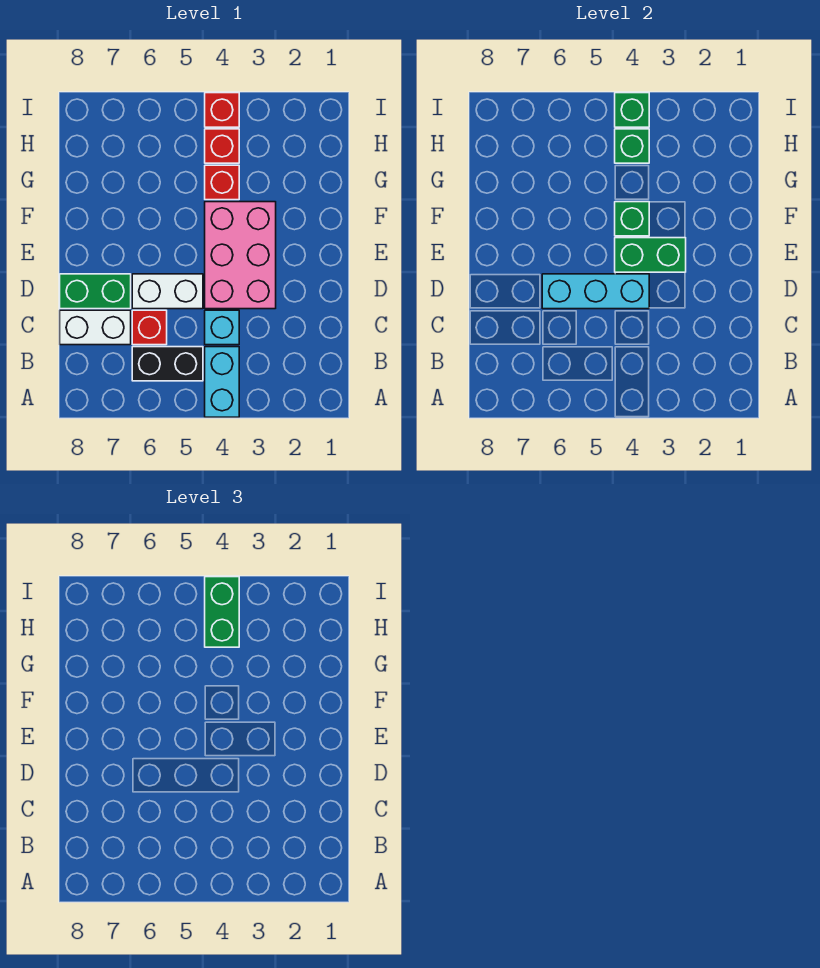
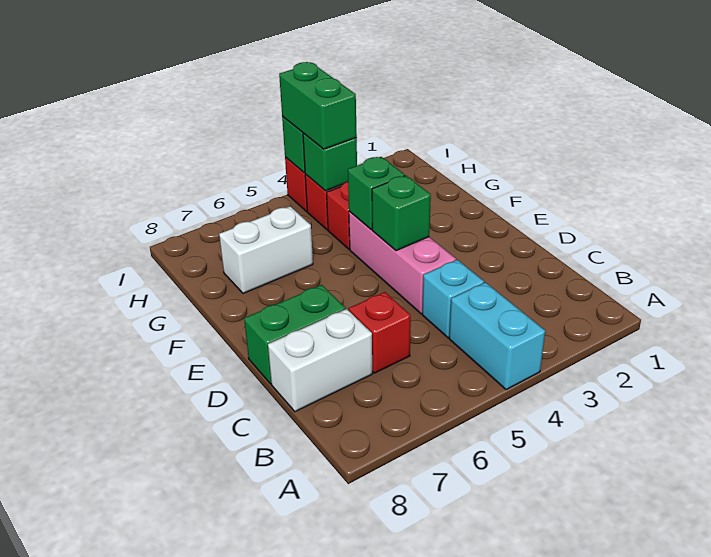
black 1x2 brick [132,347,203,381] -> none
pink 2x3 brick [205,202,276,309] -> pink 1x3 brick [349,211,456,314]
cyan 1x3 brick [542,274,649,309] -> none
white 1x2 brick [132,274,203,309] -> white 1x2 brick moved to [219,206,313,294]
green 1x2 brick [615,238,686,272] -> green 1x1 brick [372,175,431,251]

